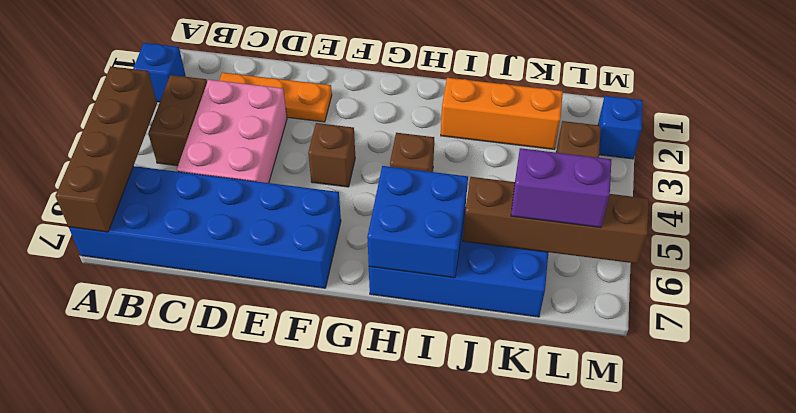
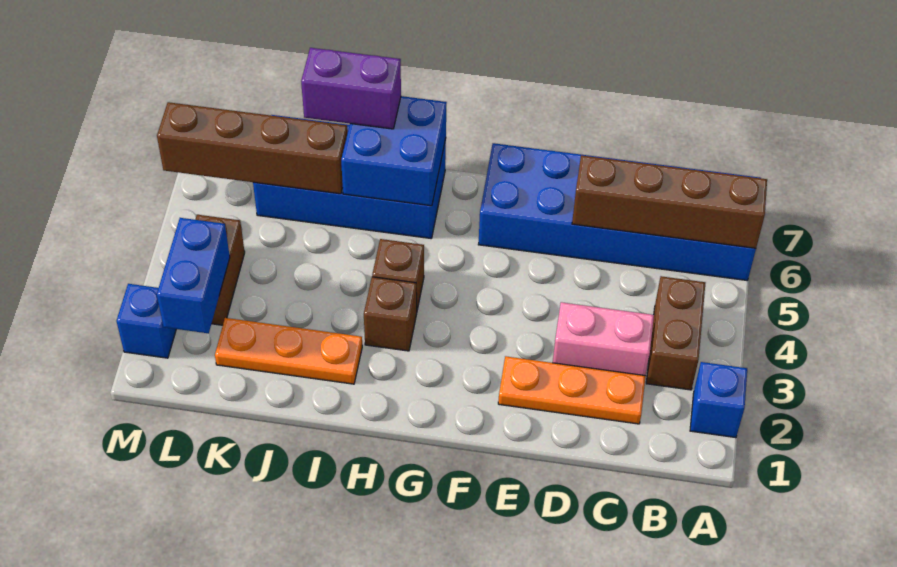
brown 1x4 brick [55,66,157,232] -> brown 1x4 brick turned to [572,155,767,248]
pink 2x3 brick [177,80,287,183] -> pink 1x2 brick [553,302,654,375]
brown 1x1 brick [308,123,355,187] -> brown 1x1 brick moved to [364,277,417,351]
orange 1x3 brick [441,78,563,149] -> orange 1x3 plate [215,318,362,384]
purple 1x2 brick [511,148,611,228] -> purple 1x2 brick moved to [301,48,401,129]
none -> blue 1x2 brick [157,218,230,333]

